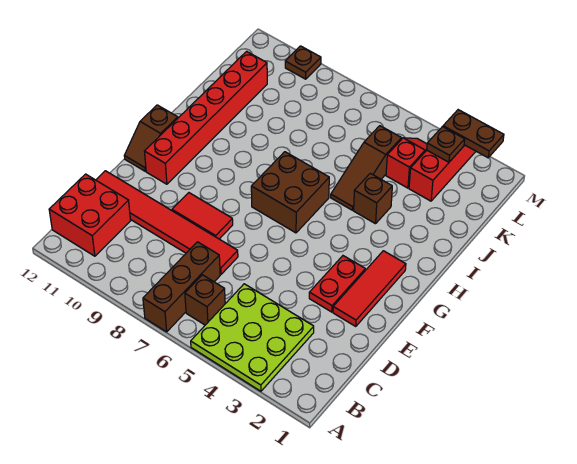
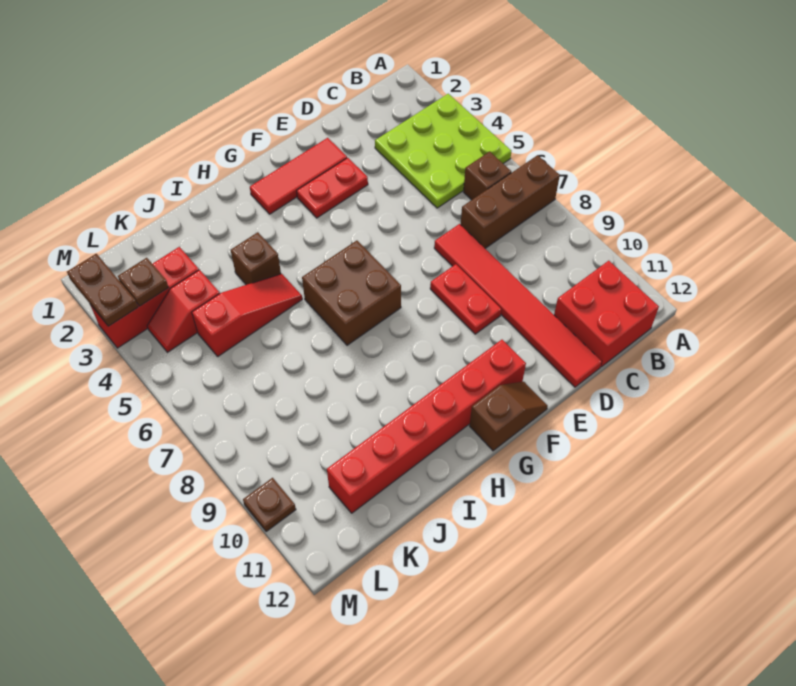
red 1x2 tile [172,193,233,239] -> red 1x2 plate [430,264,501,334]
brown 1x3 slope [331,126,402,210] -> red 1x3 slope [192,274,302,356]

